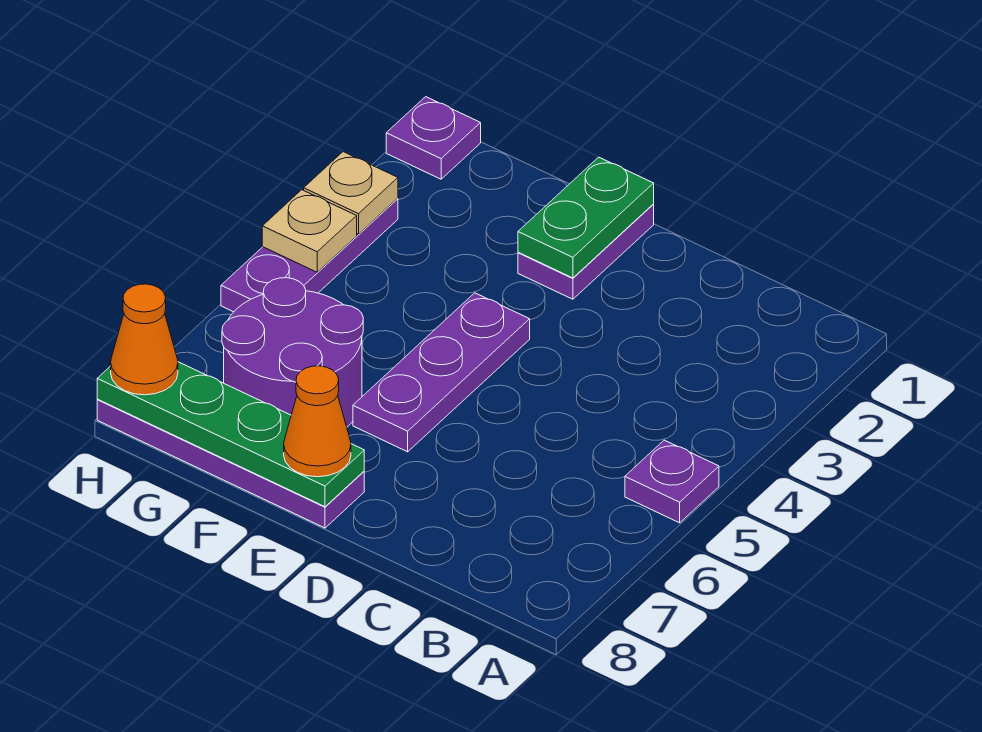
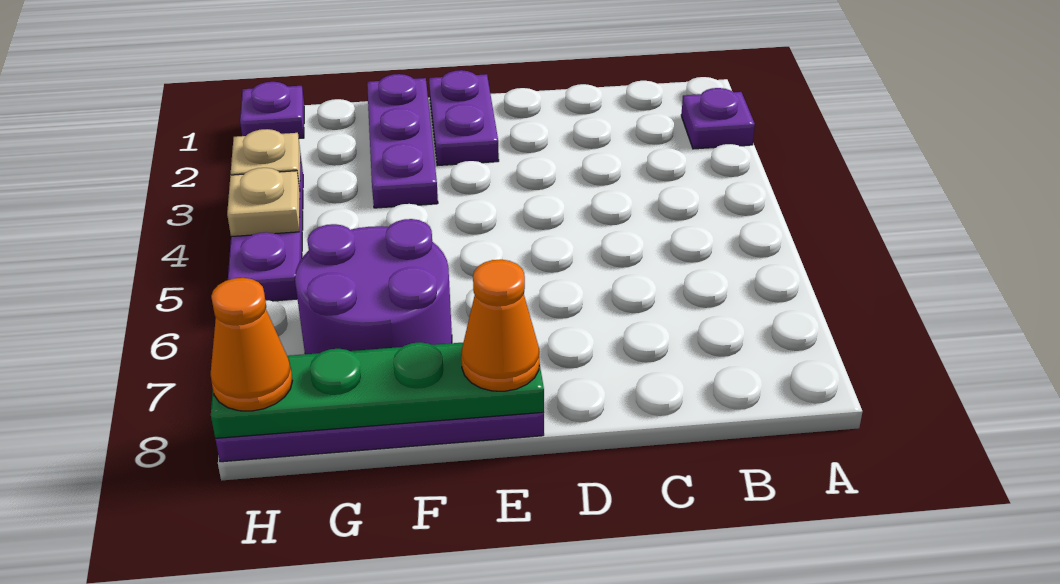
purple 1x1 plate [625,440,719,523] -> purple 1x1 plate moved to [681,88,755,149]
green 1x2 plate [518,157,654,278] -> none
purple 1x3 plate [353,293,530,452] -> purple 1x3 plate moved to [367,74,438,208]

